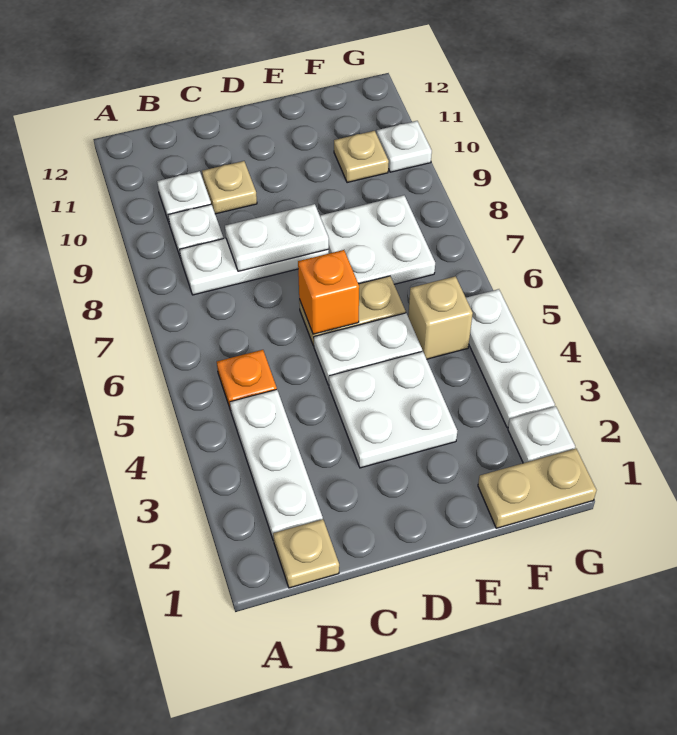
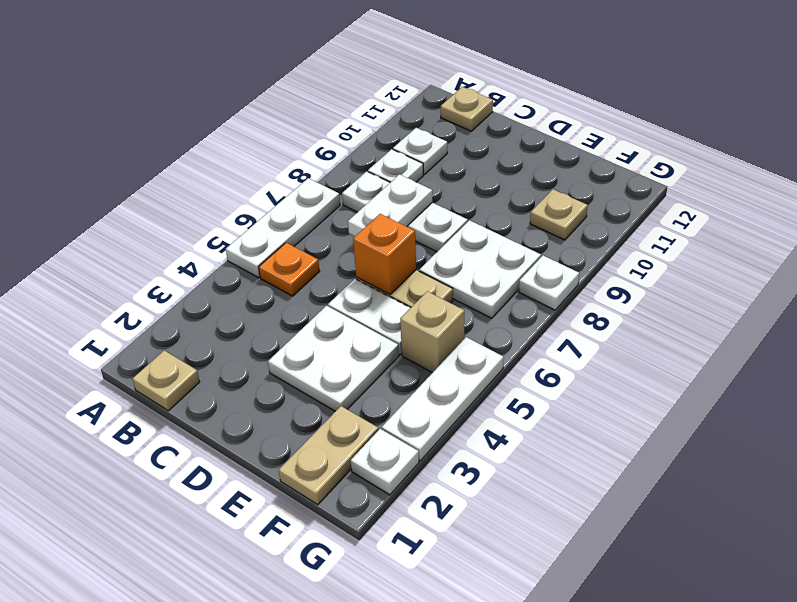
white 1x3 plate [230,390,323,541] -> white 1x3 plate moved to [226,178,340,278]
white 1x2 plate [225,204,329,271] -> white 1x2 plate turned to [348,174,432,236]
tan 1x1 plate [202,161,257,214] -> tan 1x1 plate moved to [441,87,493,131]
tan 1x2 plate [478,449,596,528] -> tan 1x2 plate turned to [279,406,378,505]
white 1x1 plate [377,121,432,172] -> white 1x1 plate moved to [519,256,579,310]

